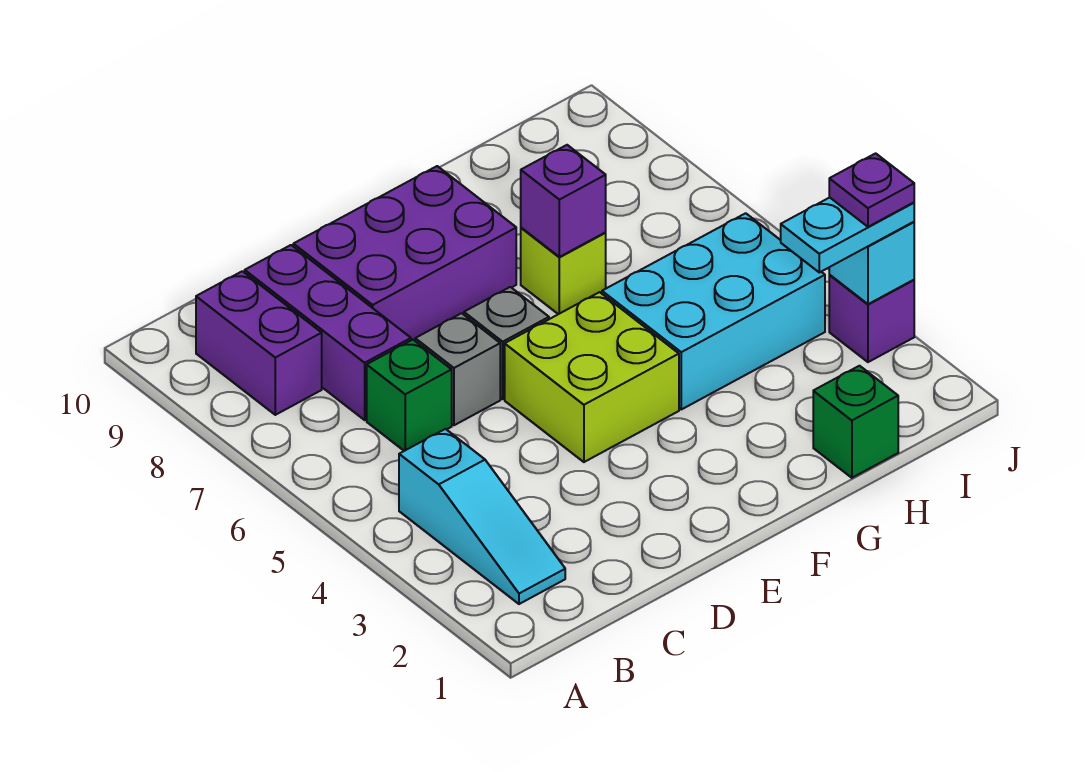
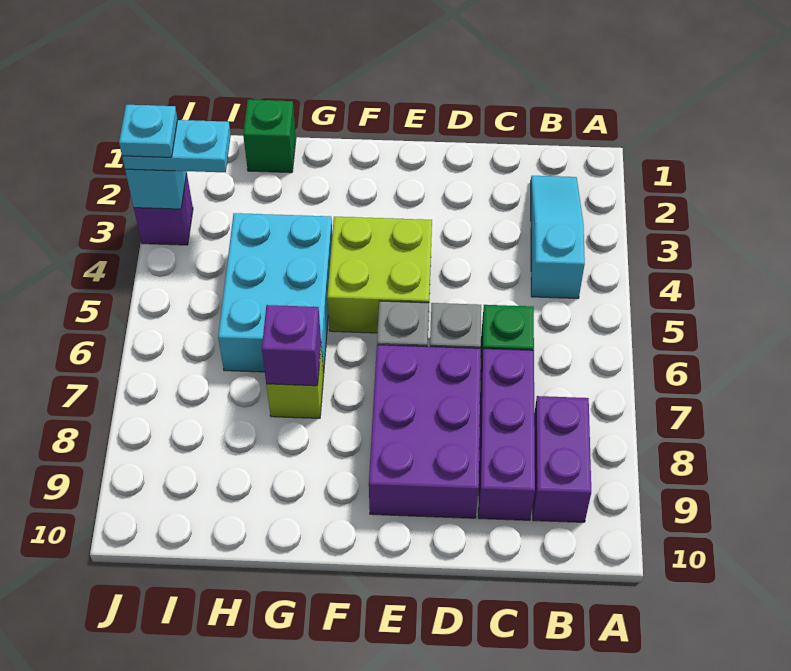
purple 2x3 brick [293,166,516,340] -> purple 2x3 brick turned to [369,345,481,518]
cyan 2x3 brick [602,213,825,409] -> cyan 2x3 brick turned to [218,213,332,374]
purple 1x1 plate [829,153,914,227] -> cyan 1x1 plate [119,105,178,157]

